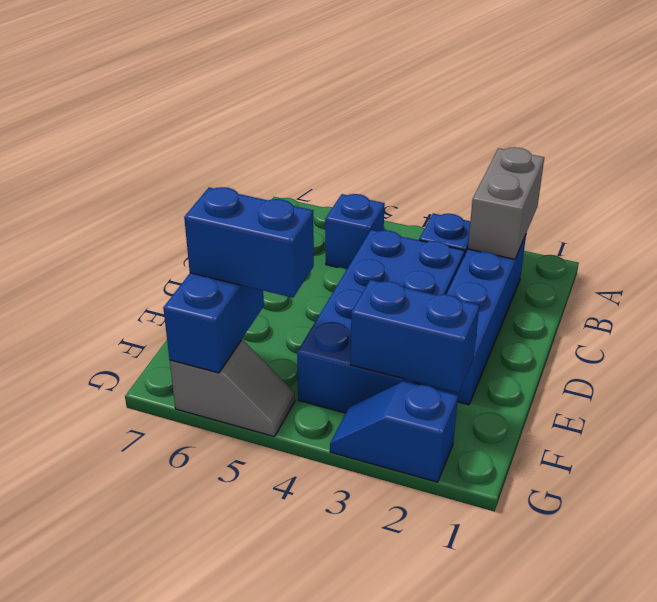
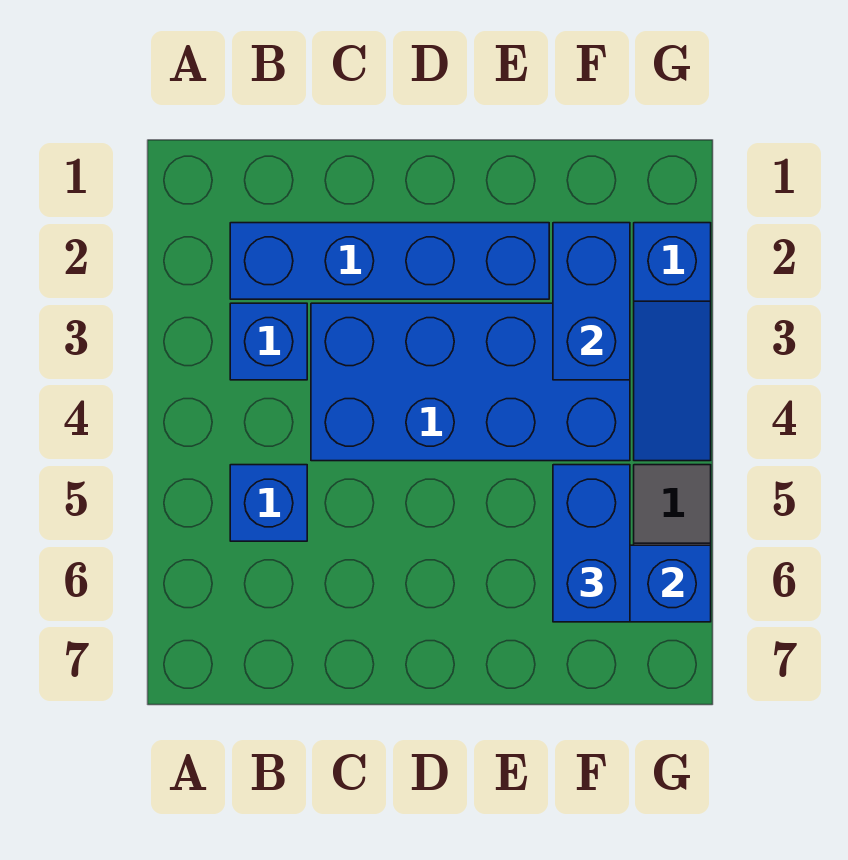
grey 1x2 brick [468,147,544,259] -> none
blue 1x2 slope [330,381,458,482] -> blue 1x3 slope [634,223,711,461]

